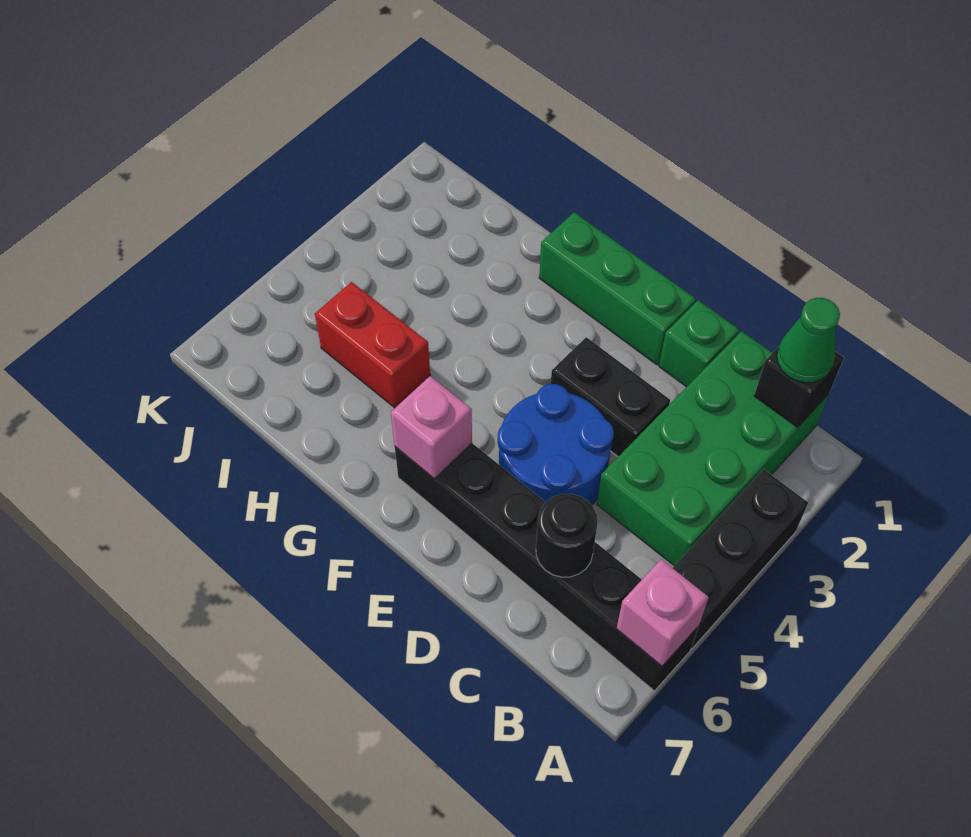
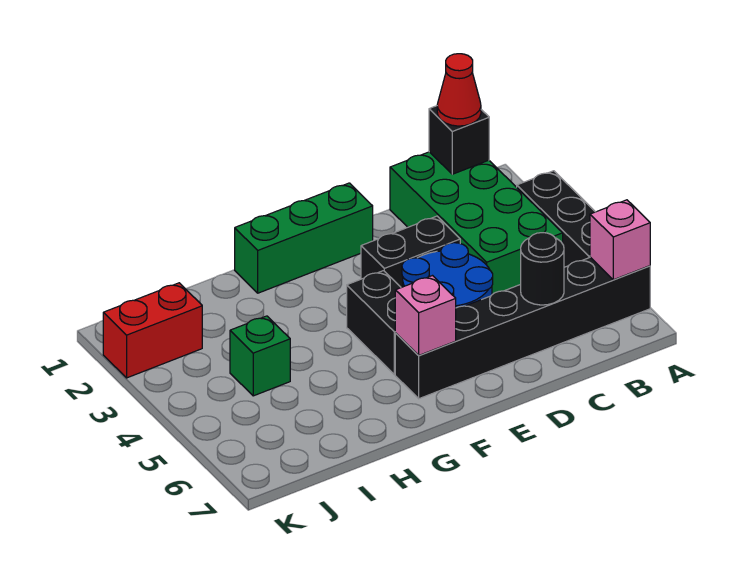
green 1x1 cone [777,298,840,383] -> red 1x1 cone [437,54,481,126]
green 1x1 brick [659,300,739,387] -> green 1x1 brick moved to [230,316,290,396]
none -> black 1x2 brick [347,271,401,375]
red 1x2 brick [315,282,430,408] -> red 1x2 brick moved to [103,283,202,378]

